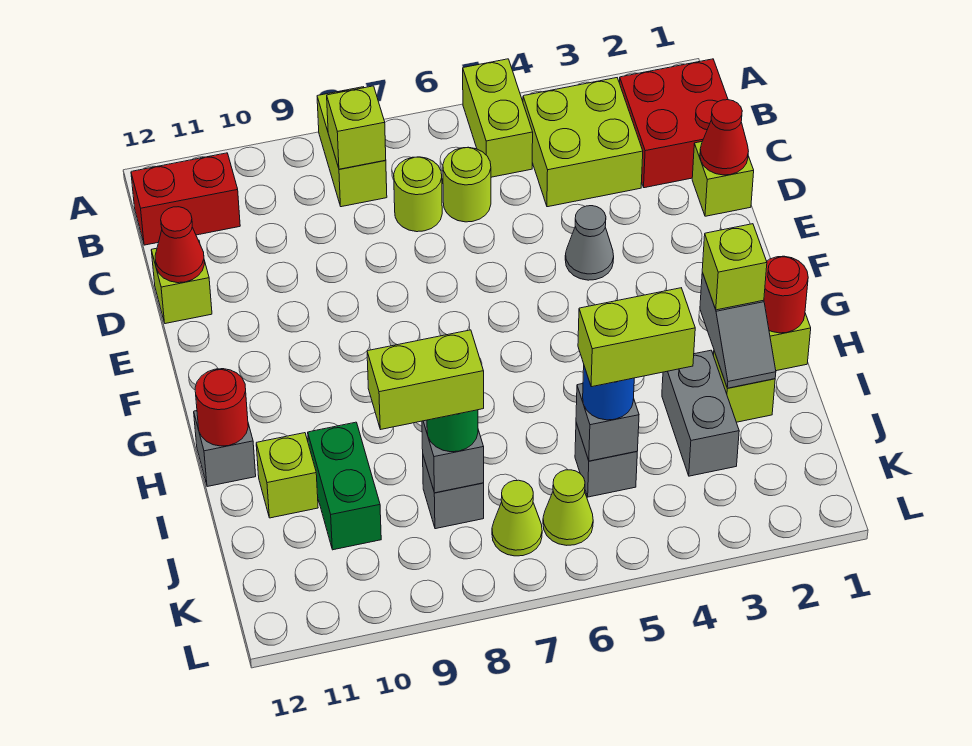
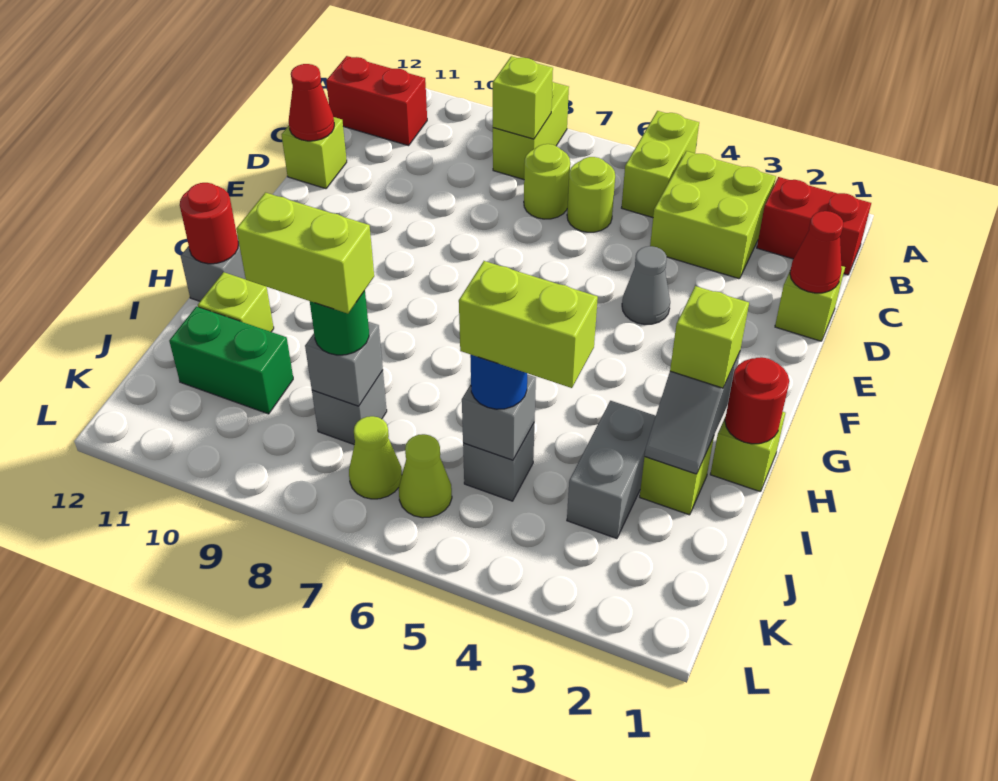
red 2x2 brick [620,59,728,188] -> red 1x2 brick [757,177,871,275]
green 1x2 brick [308,422,381,550] -> green 1x2 brick turned to [169,307,293,414]

